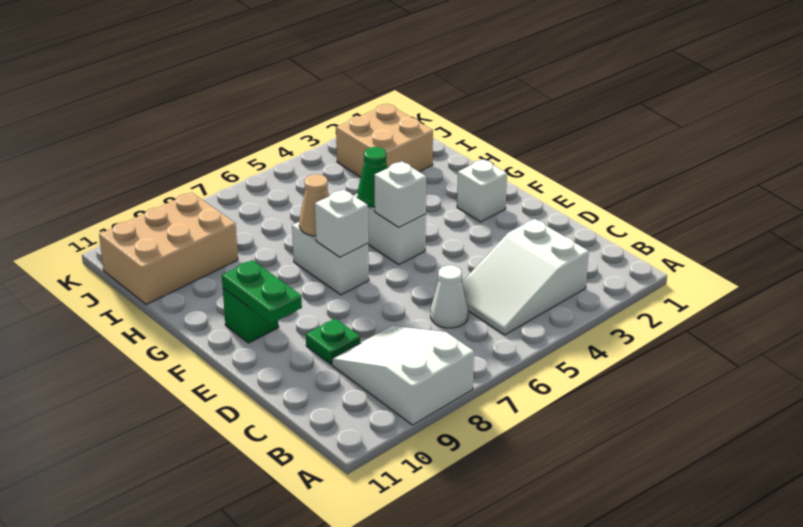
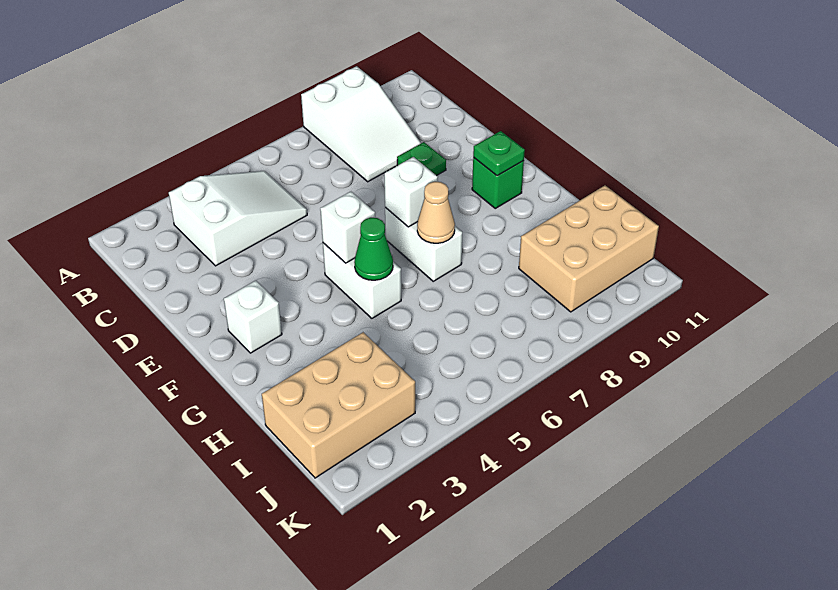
white 1x1 cone [431,265,468,328] -> none
green 1x2 plate [222,260,302,324] -> green 1x1 plate [473,131,525,176]
tan 2x2 brick [336,104,433,177] -> tan 2x3 brick [262,332,415,478]

